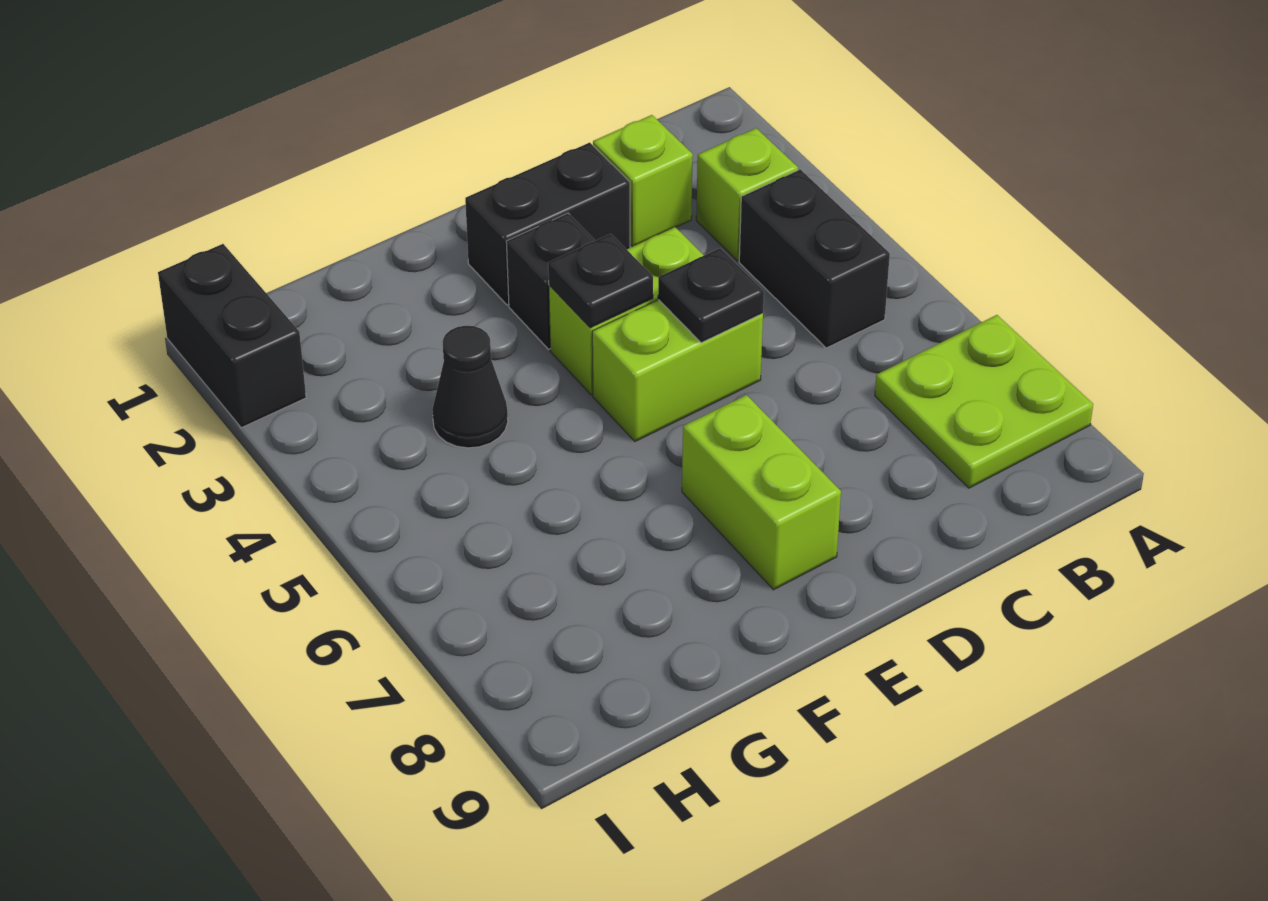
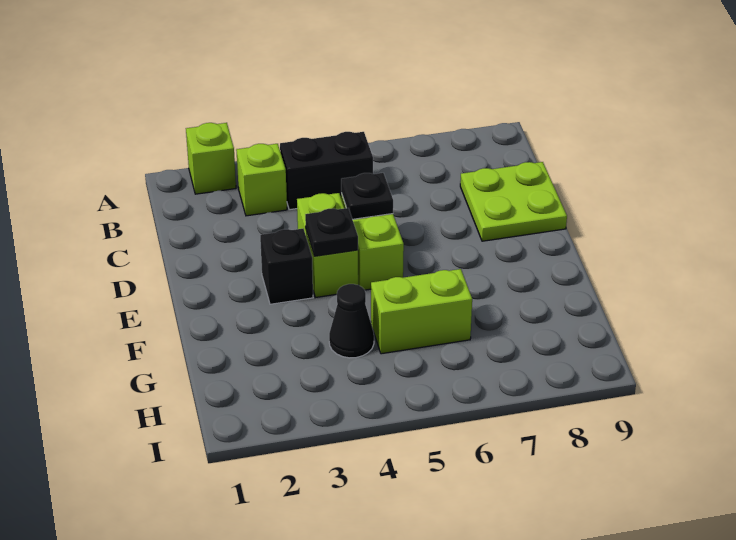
lime 2x2 plate [875,315,1093,488] -> lime 2x2 plate moved to [460,162,567,241]
lime 1x1 brick [593,115,693,247] -> lime 1x1 brick moved to [186,123,236,194]
black 1x2 brick [465,143,630,305] -> none
lime 1x2 brick [682,395,841,590] -> lime 1x2 brick moved to [371,269,472,354]
black 1x2 brick [158,244,306,428] -> none

